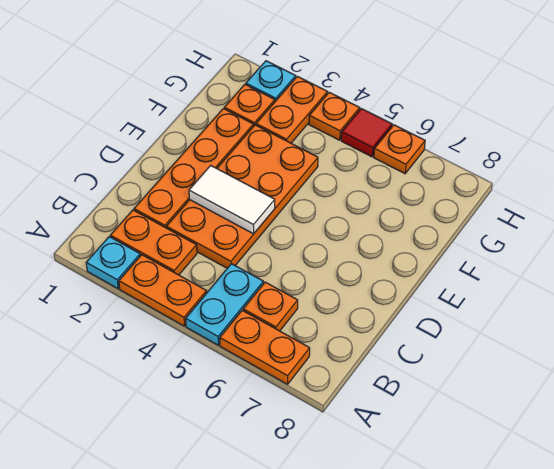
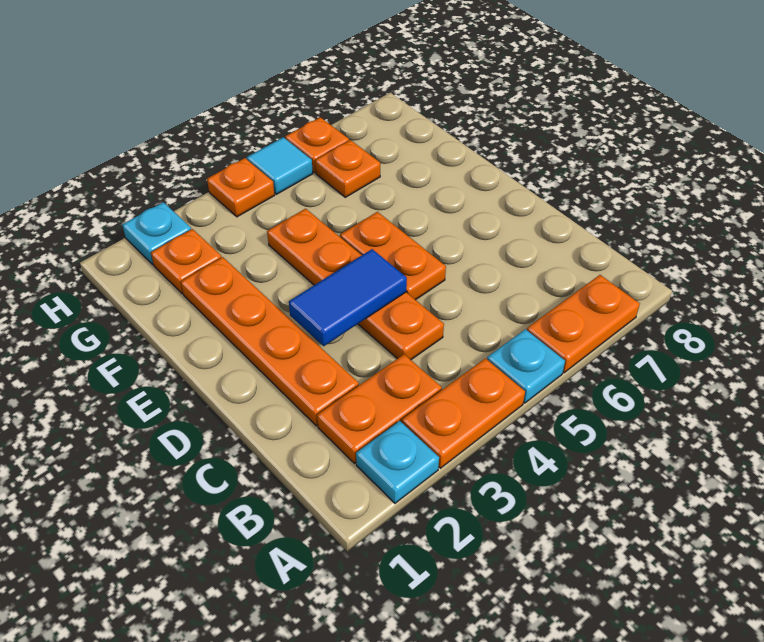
cyan 1x2 plate [186,264,264,345] -> cyan 1x1 plate [487,329,565,403]
orange 1x1 plate [243,282,298,331] -> orange 1x1 plate moved to [315,140,380,197]
orange 2x4 plate [166,125,318,268] -> orange 1x4 plate [267,209,444,360]
white 1x2 tile [189,166,275,234] -> blue 1x2 tile [289,249,407,346]
orange 1x2 plate [256,76,327,143] -> orange 1x2 plate moved to [340,212,446,300]
red 1x1 tile [341,109,392,157] -> cyan 1x1 tile [247,137,313,194]

